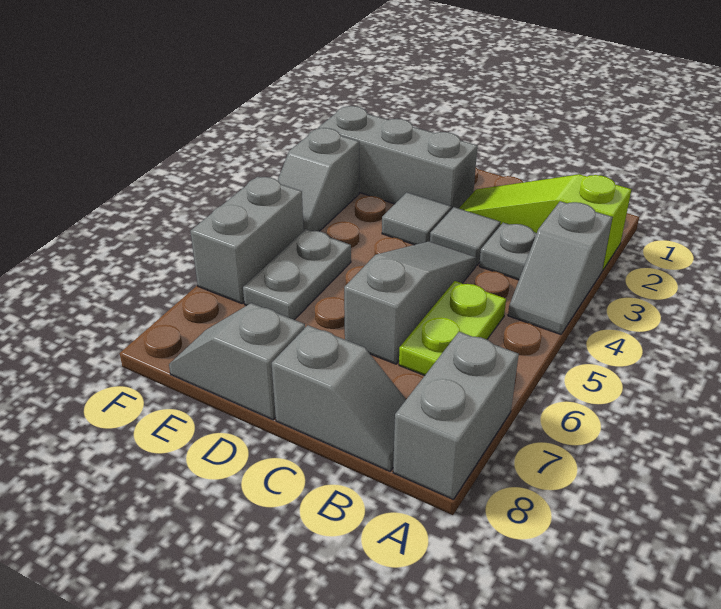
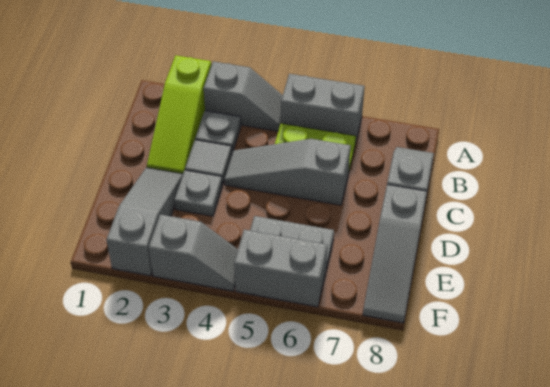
grey 1x2 brick [393,332,519,500] -> grey 1x2 brick moved to [281,74,365,144]
grey 1x3 brick [318,106,477,209] -> grey 1x3 slope [107,168,183,276]
grey 1x1 tile [382,192,451,245] -> grey 1x1 plate [174,170,222,216]
grey 1x2 slope [169,303,305,420] -> grey 1x3 slope [363,184,427,323]

